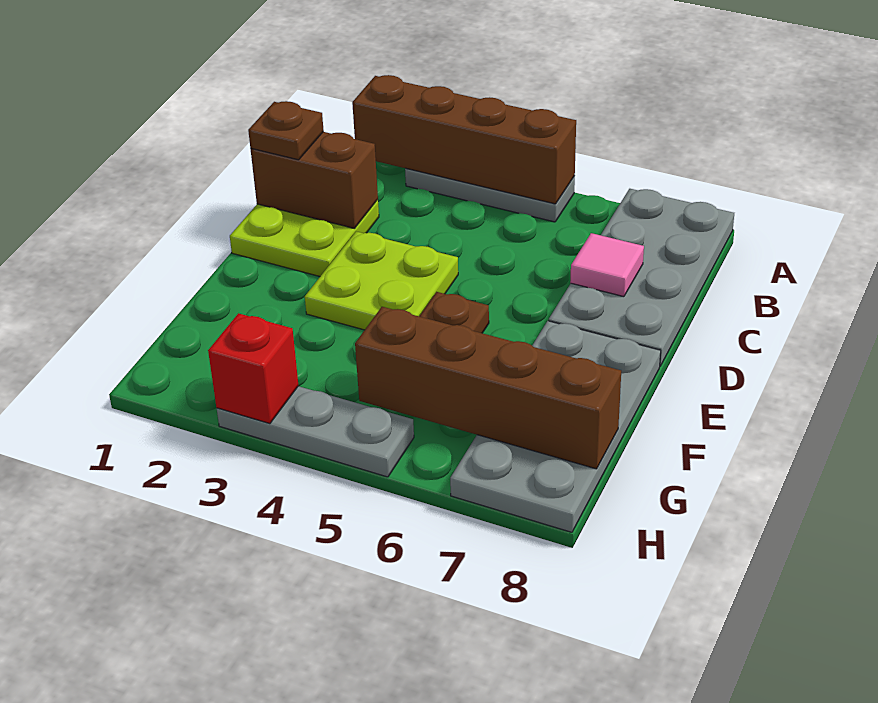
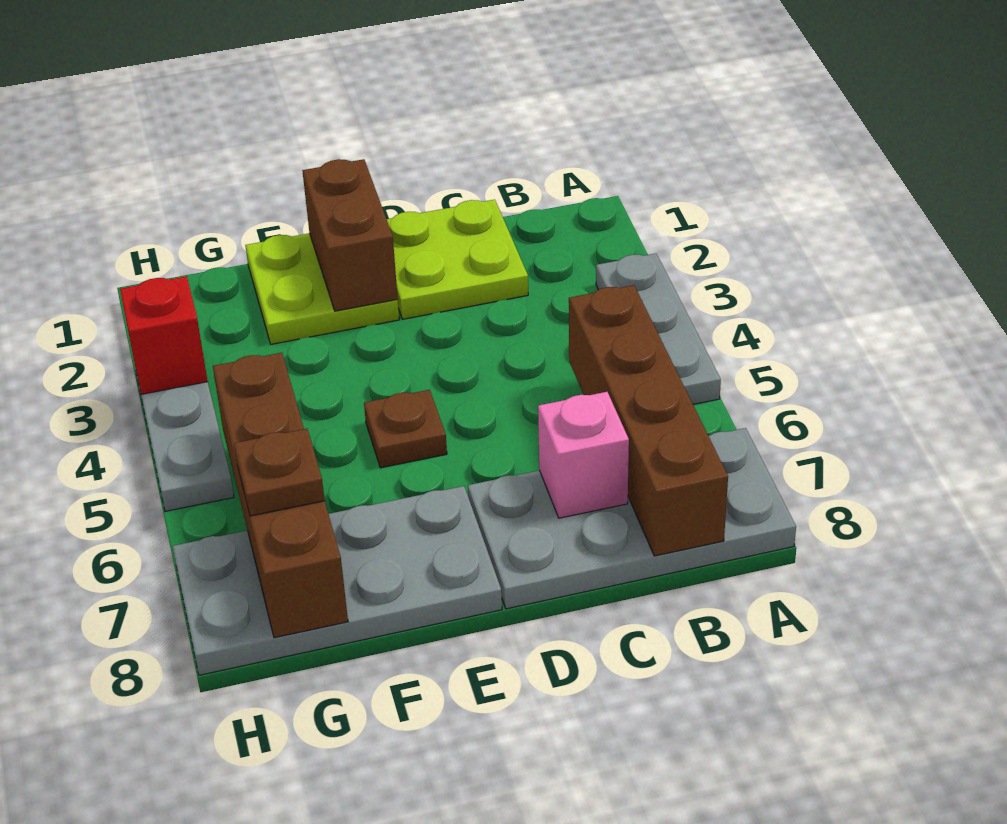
brown 1x4 brick [352,75,576,204] -> brown 1x4 brick moved to [569,285,728,556]
brown 1x2 brick [251,132,378,229] -> brown 1x2 brick moved to [302,159,398,311]
brown 1x1 plate [248,101,324,160] -> brown 1x1 plate moved to [234,429,325,516]
pink 1x1 tile [570,233,644,297] -> pink 1x1 brick [538,392,629,518]
lime 2x2 plate [305,231,458,330] -> lime 2x2 plate moved to [245,233,399,344]

